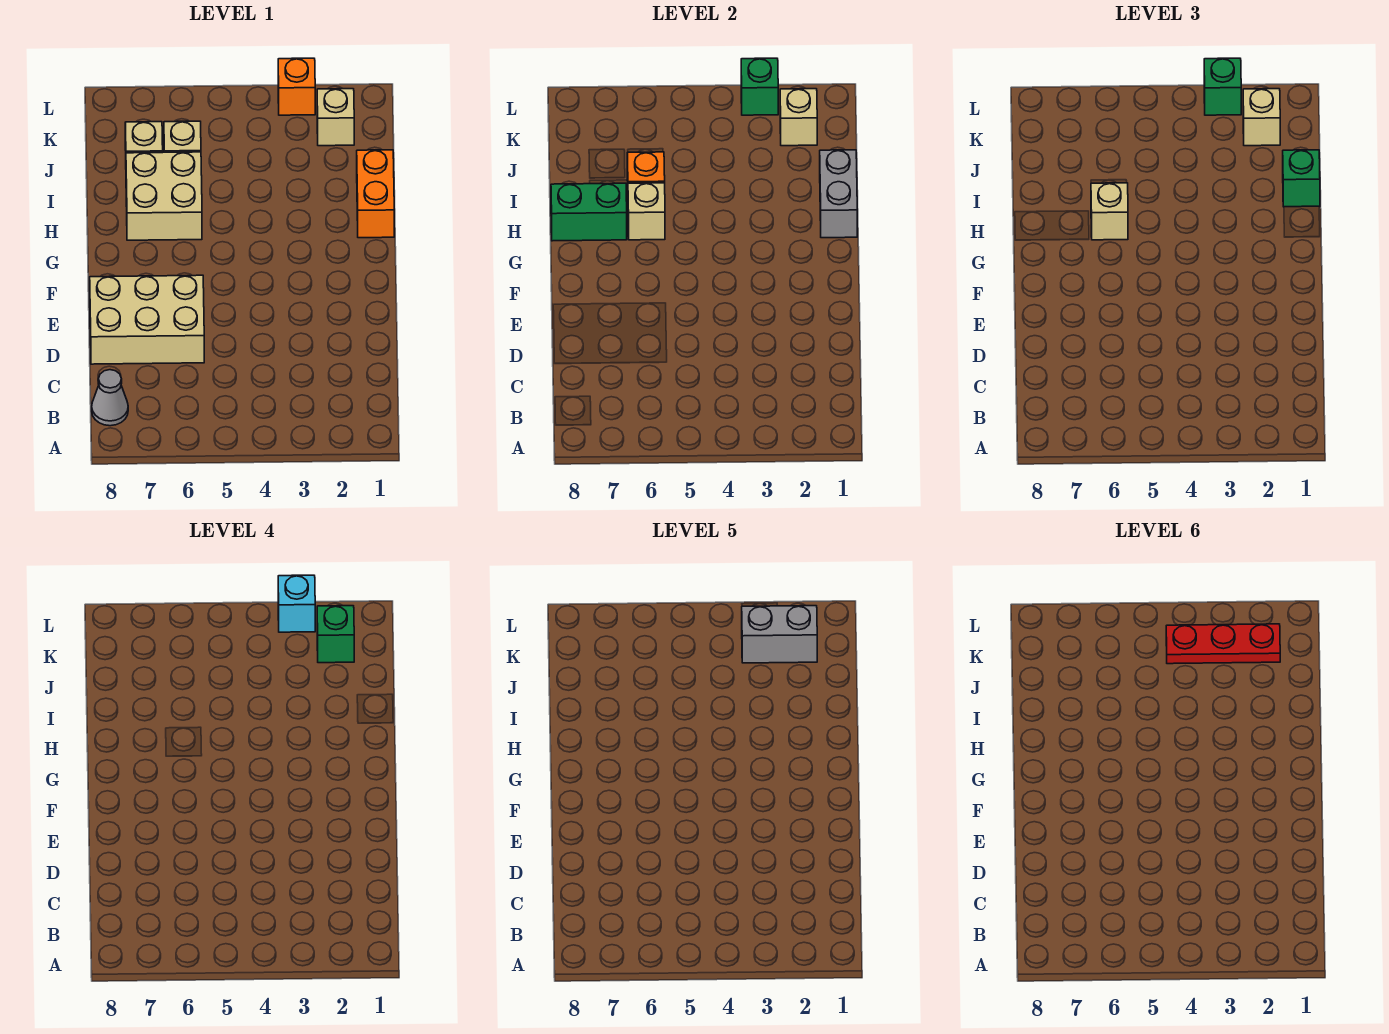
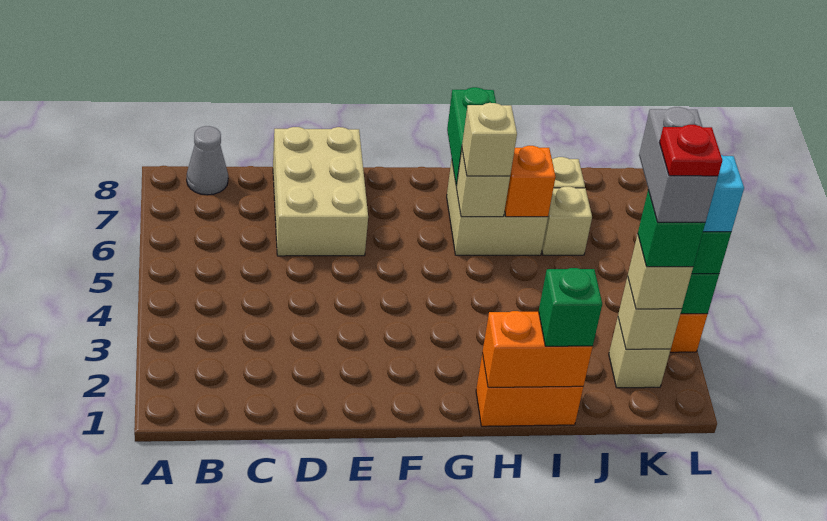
grey 1x2 brick [820,150,857,238] -> orange 1x2 brick [482,311,593,387]
red 1x3 plate [1166,624,1280,664] -> red 1x1 plate [659,125,722,176]

